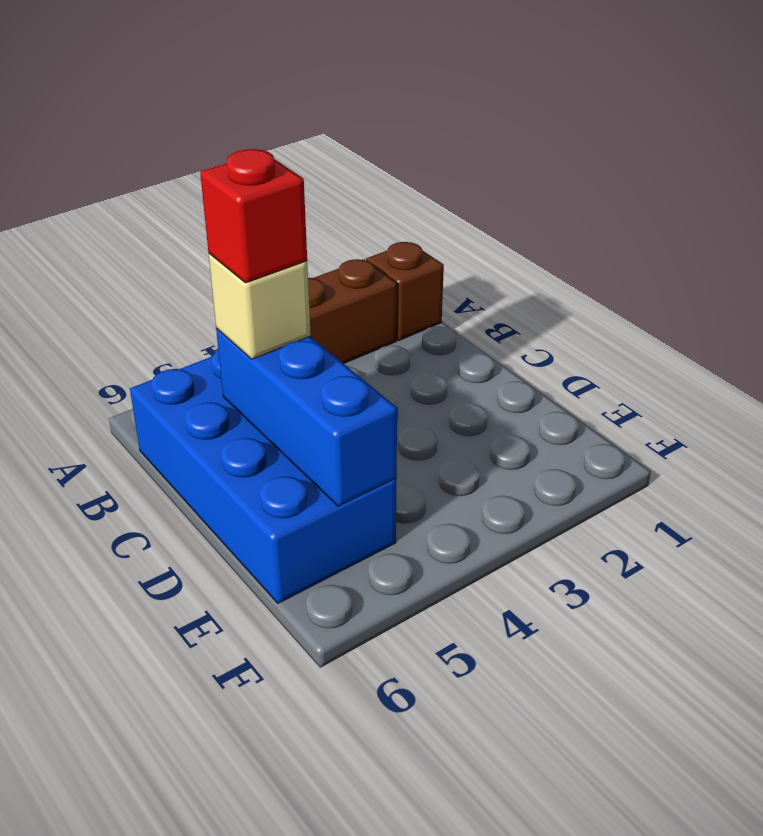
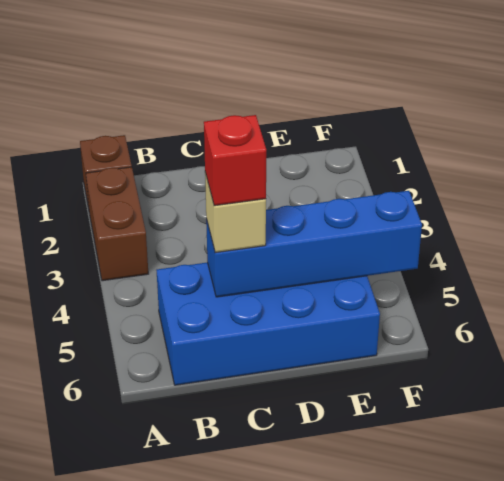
blue 1x3 brick [216,328,397,506] -> blue 1x4 brick [206,191,422,297]

